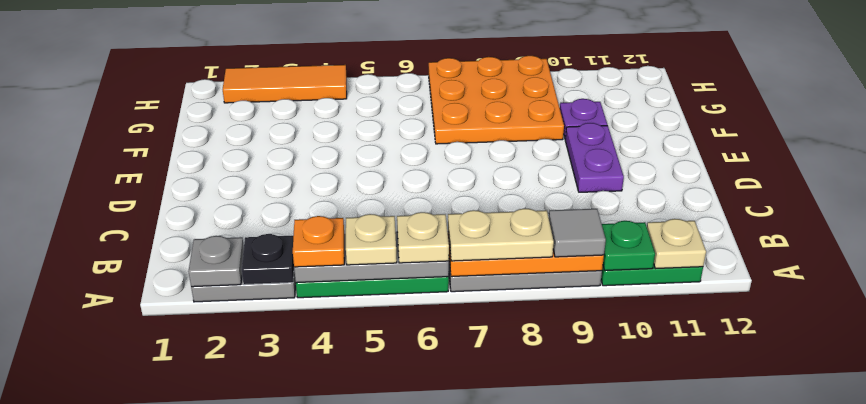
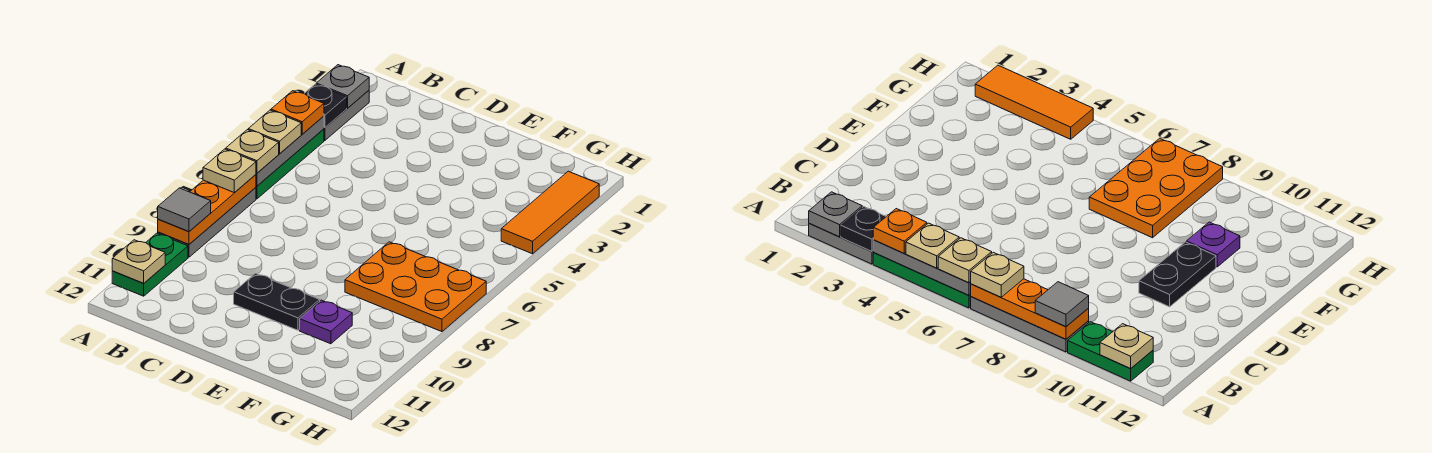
tan 1x2 plate [448,209,554,261] -> tan 1x1 plate [203,149,256,193]
green 1x1 plate [602,221,655,270] -> none
purple 1x2 plate [565,123,624,192] -> black 1x2 plate [234,274,320,330]
orange 3x3 plate [429,56,564,144] -> orange 2x3 plate [345,242,486,332]

